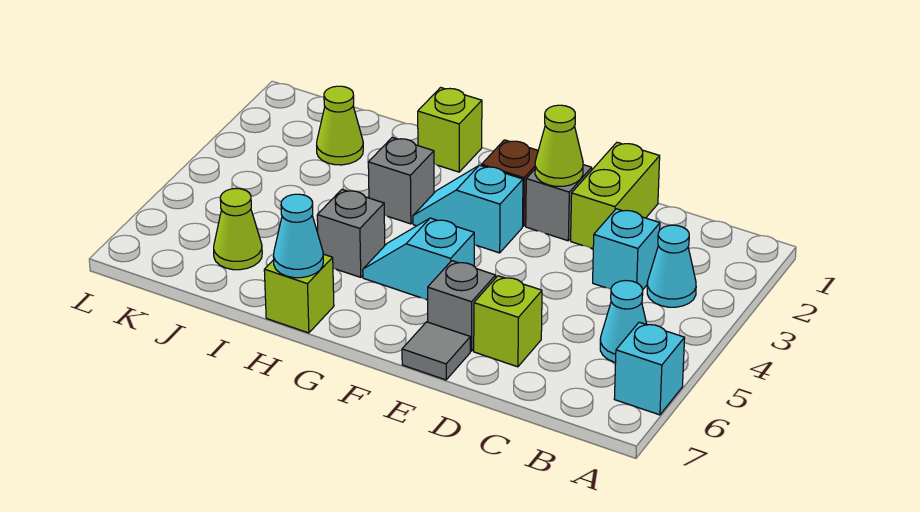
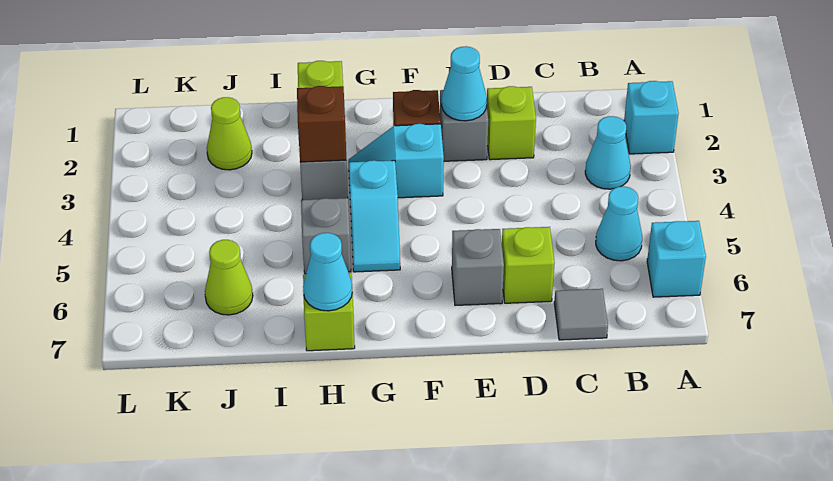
cyan 1x1 brick [593,209,660,290] -> cyan 1x1 brick moved to [624,81,679,154]
lime 1x2 brick [571,142,660,249] -> lime 1x1 brick [487,86,536,160]
lime 1x1 cone [535,105,583,186] -> cyan 1x1 cone [442,46,487,121]
grey 1x1 tile [402,322,470,380] -> grey 1x1 tile moved to [554,289,608,340]
cyan 1x2 slope [363,218,474,300] -> cyan 1x2 slope turned to [349,160,400,272]
none -> brown 1x1 brick [297,86,346,162]

